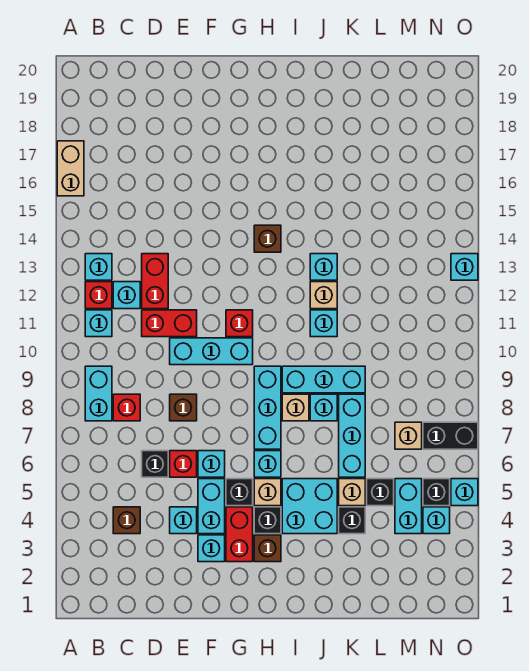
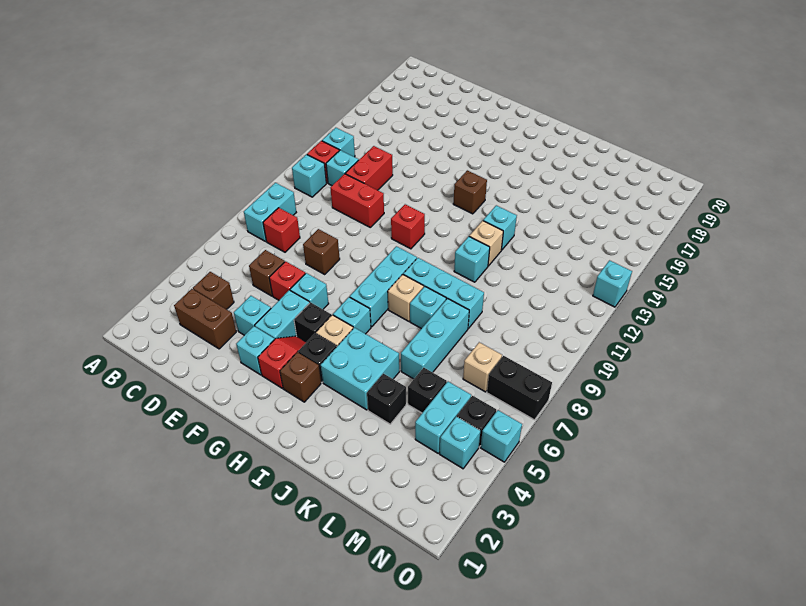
tan 1x2 brick [57,141,84,196] -> none
none -> brown 1x2 brick [174,289,236,349]
black 1x1 brick [142,451,168,477] -> brown 1x1 brick [249,250,285,296]
cyan 1x3 brick [170,338,253,365] -> none
red 1x2 brick [226,507,253,562] -> red 1x2 slope [258,336,306,388]
tan 1x1 brick [339,479,365,506] -> none

